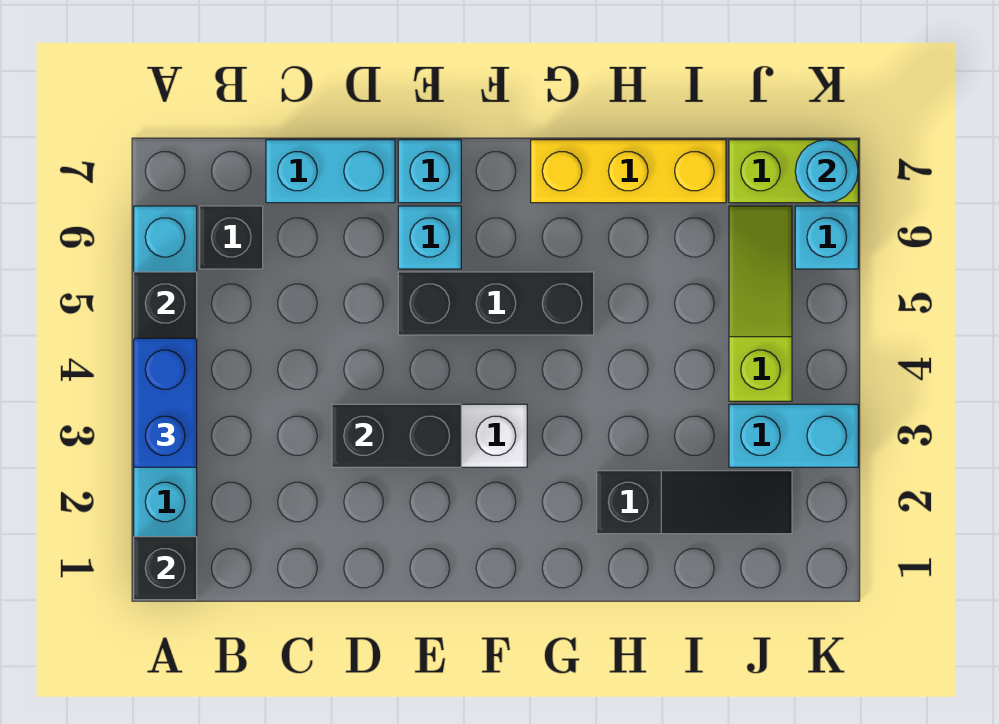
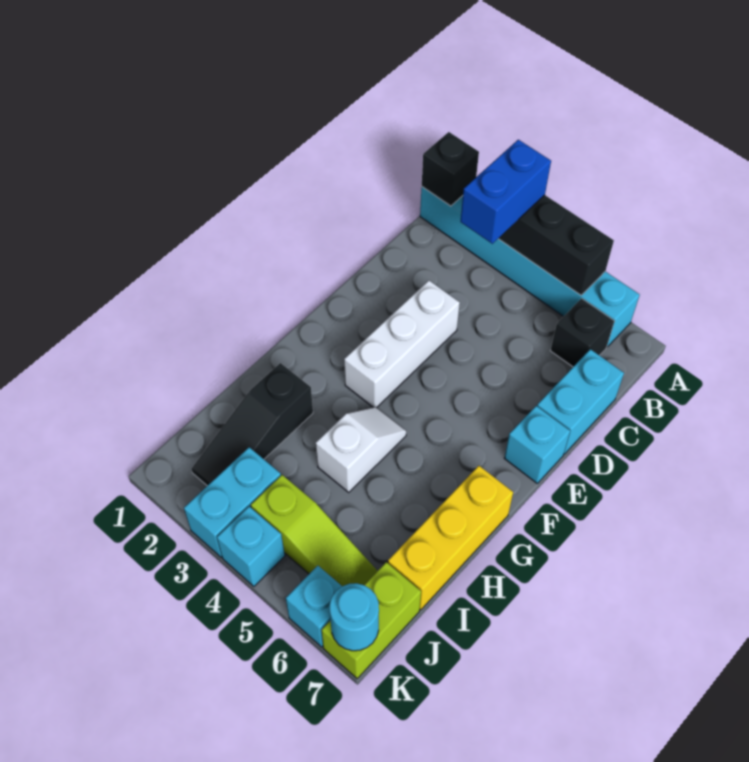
blue 1x2 brick [134,338,197,467] -> blue 1x2 brick turned to [460,140,551,244]
black 1x2 brick [332,404,461,467] -> none
black 1x3 brick [398,272,594,335] -> none
cyan 1x1 brick [398,206,461,269] -> cyan 1x1 brick moved to [217,506,285,586]
none -> white 1x2 slope [316,407,406,492]

